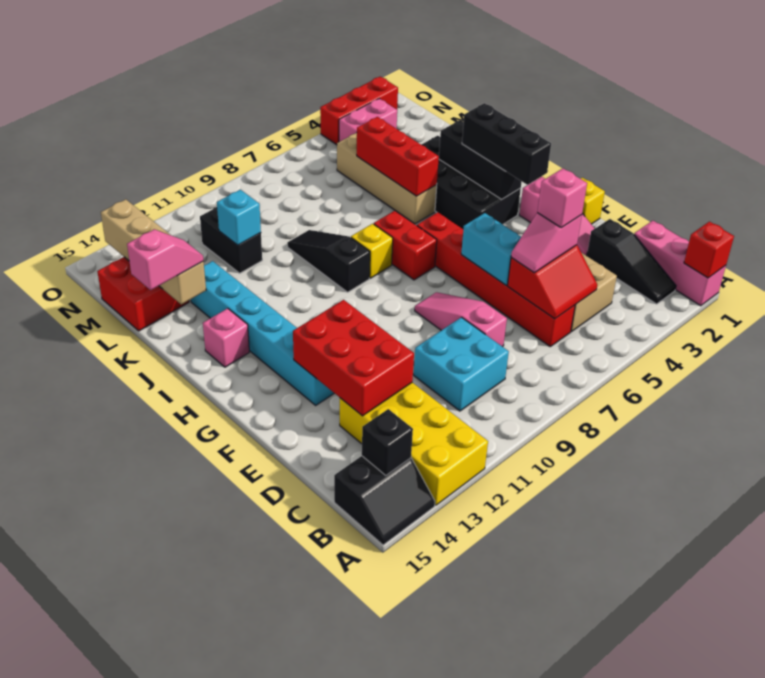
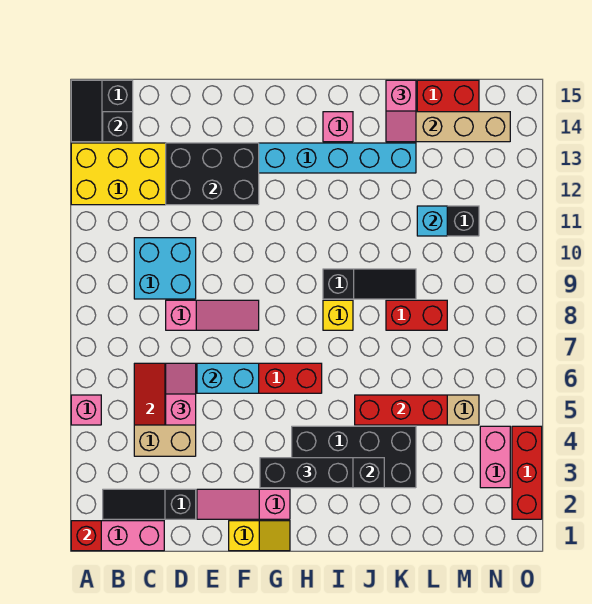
pink 1x1 brick [537,168,587,228] -> pink 1x1 brick moved to [71,395,101,425]
red 2x3 brick [293,300,414,416] -> black 2x3 brick [166,143,259,205]
red 1x2 brick [374,211,437,280] -> red 1x2 brick moved to [386,300,447,330]

